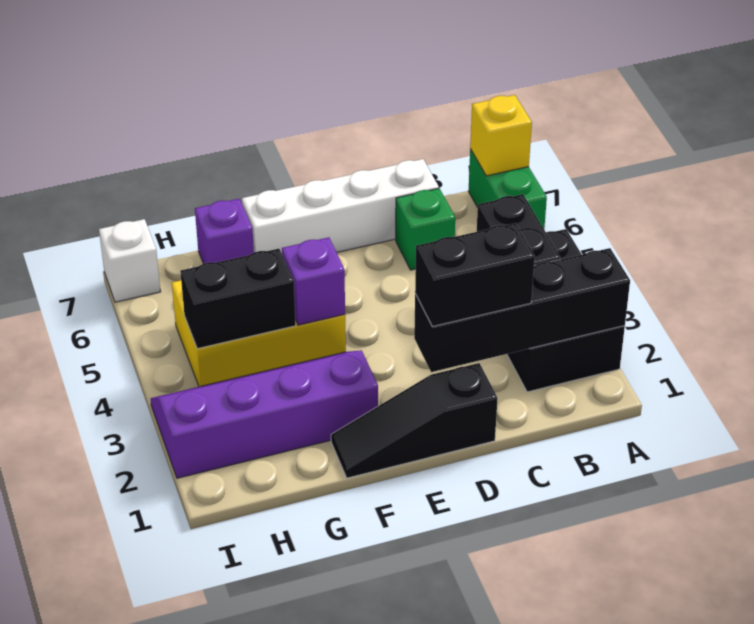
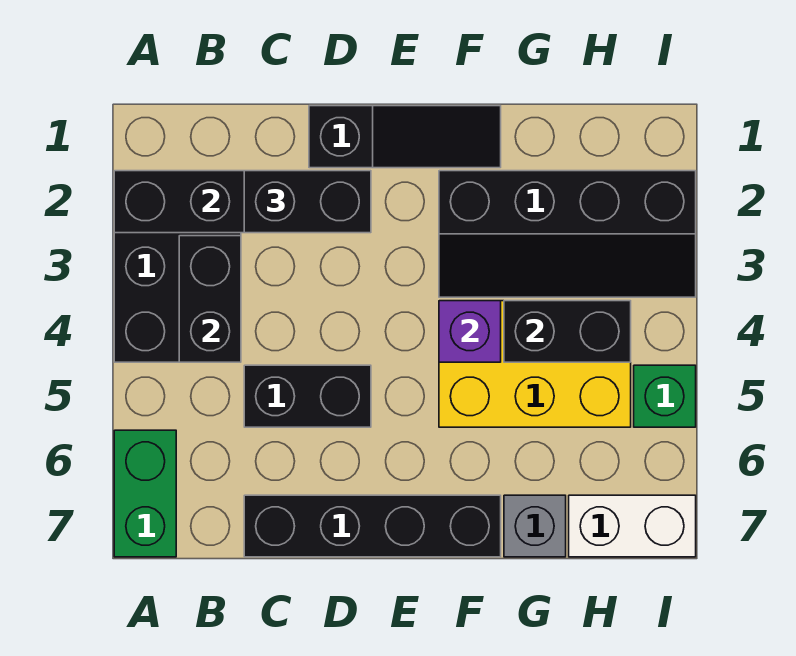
yellow 1x1 brick [470,95,532,176] -> none
none -> black 1x2 brick [244,365,371,427]
green 1x1 brick [396,188,455,270] -> green 1x1 brick moved to [634,365,696,427]
white 1x4 brick [242,159,439,253] -> black 1x4 brick [244,495,501,557]
purple 2x4 slope [151,350,378,478] -> black 2x4 slope [439,171,696,297]
purple 1x1 brick [195,199,254,264] -> grey 1x1 brick [504,495,566,557]
white 1x1 brick [99,219,161,302] -> white 1x2 brick [569,495,696,557]

